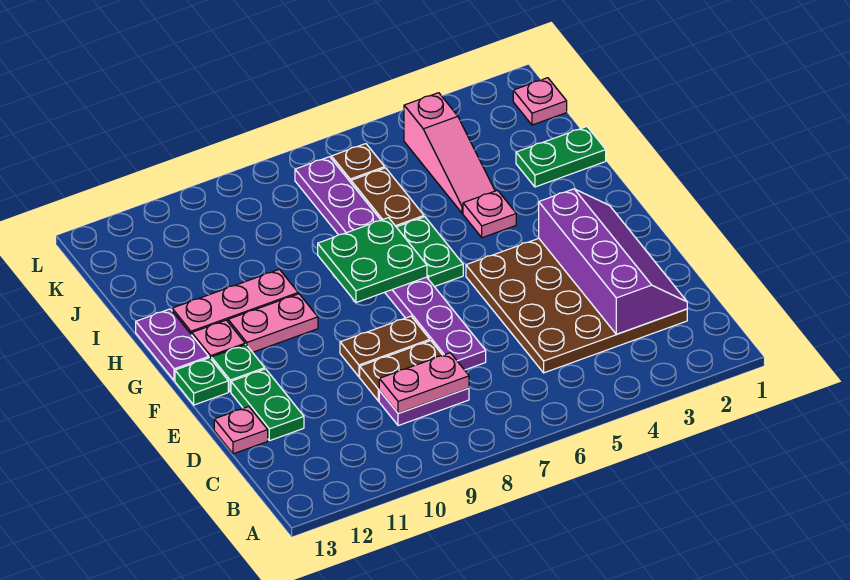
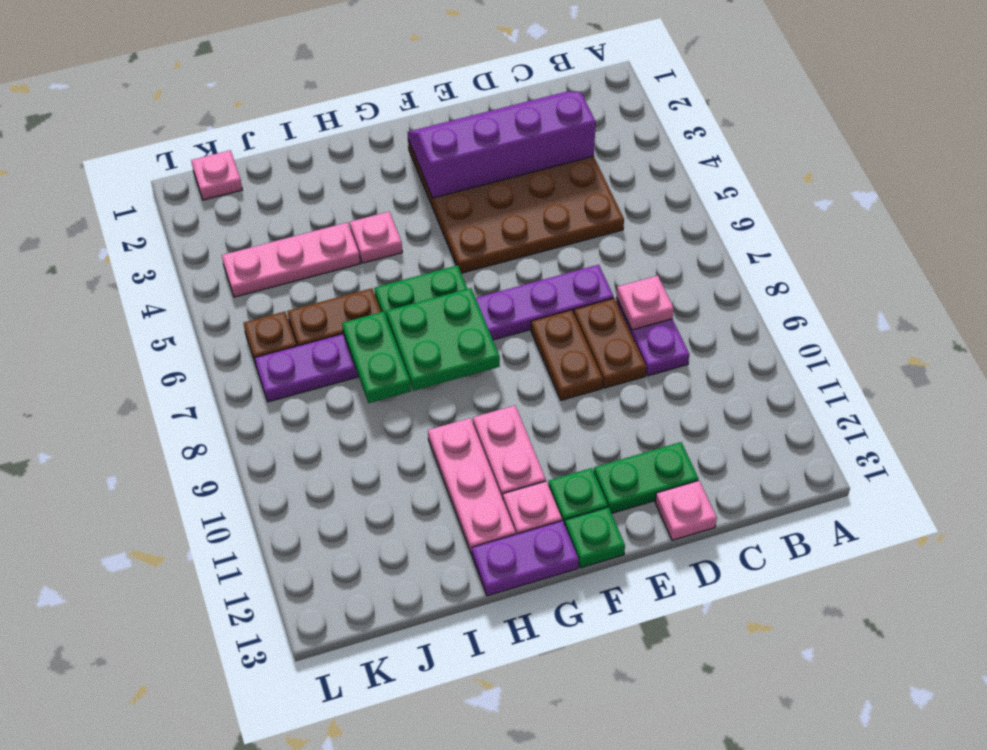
pink 1x2 plate [379,353,469,413] -> pink 1x1 plate [617,276,674,330]
green 1x2 plate [516,127,606,187] -> green 1x2 plate moved to [342,311,411,403]
pink 1x3 slope [404,93,495,213] -> pink 1x3 plate [222,223,360,297]

